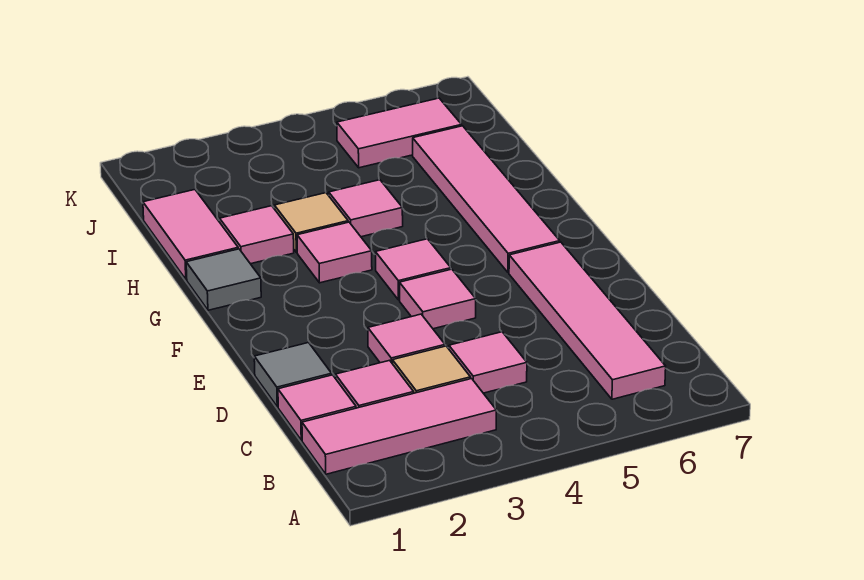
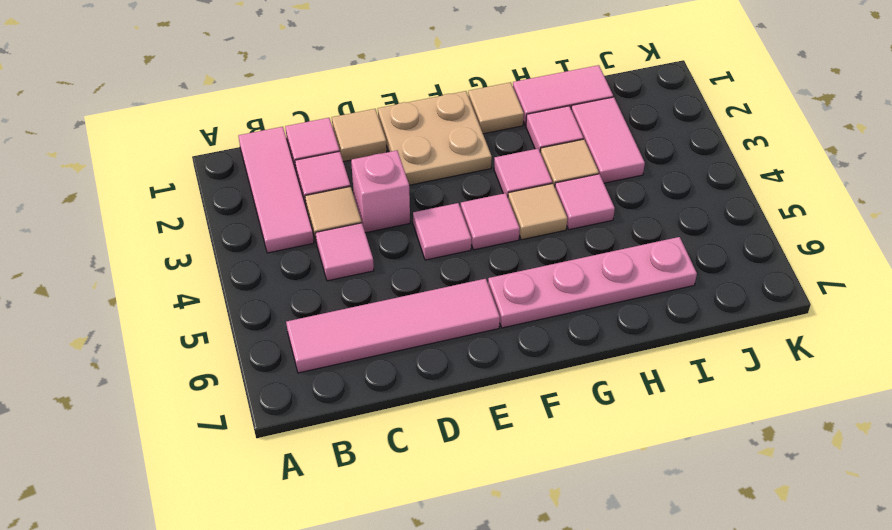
grey 1x1 tile [254,343,332,407] -> tan 1x1 tile [332,109,387,162]
pink 1x1 tile [368,314,445,364] -> pink 1x1 brick [351,150,410,233]
none -> tan 2x2 plate [378,91,492,185]
pink 1x4 tile [413,126,560,273] -> pink 1x4 plate [488,237,697,328]
grey 1x1 tile [186,249,261,310] -> tan 1x1 tile [468,82,524,134]
none -> tan 1x1 tile [508,183,567,240]
pink 1x2 tile [337,98,462,168] -> pink 1x2 tile moved to [571,97,645,183]

